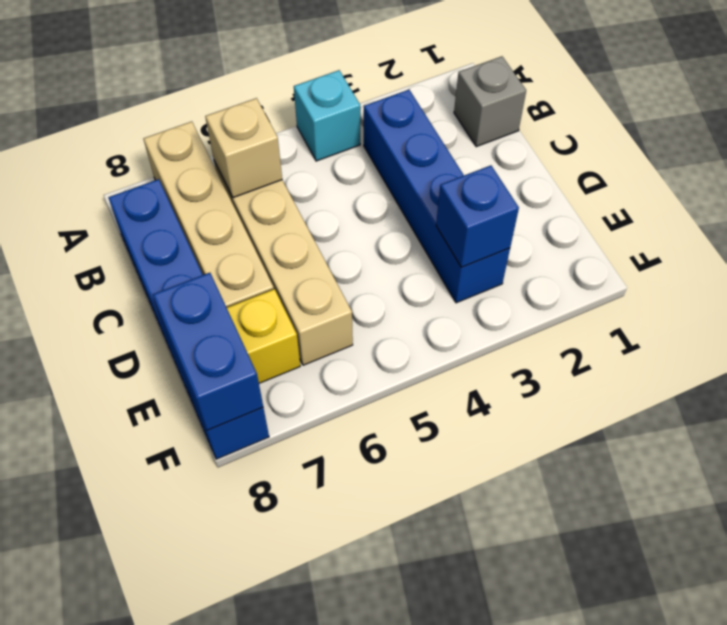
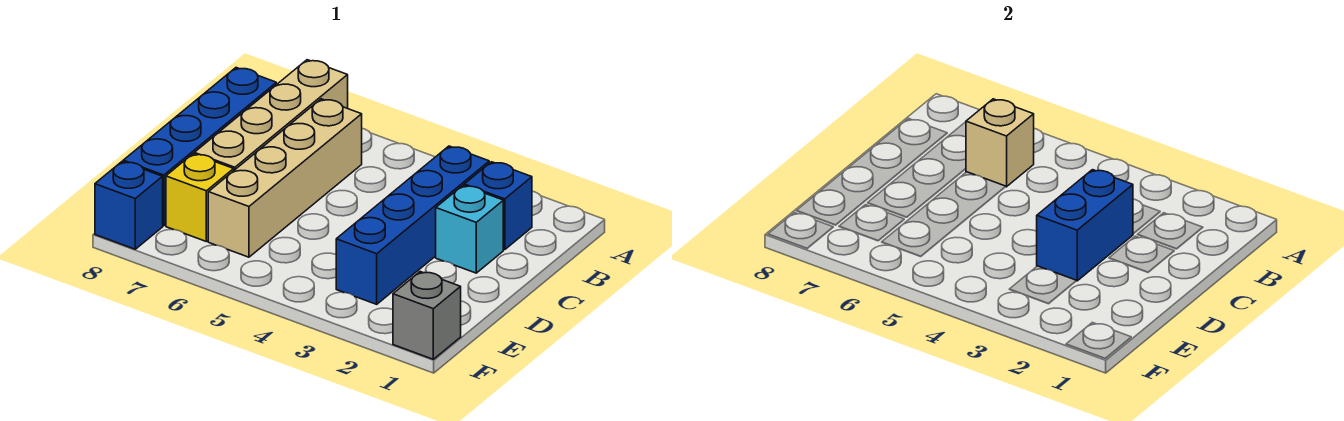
cyan 1x1 brick [294,70,360,161] -> cyan 1x1 brick moved to [436,185,503,273]
grey 1x1 brick [454,56,526,147] -> grey 1x1 brick moved to [393,272,461,359]
blue 1x1 brick [436,165,519,267] -> blue 1x1 brick moved to [464,162,532,250]
blue 1x2 brick [153,273,263,430] -> blue 1x2 brick moved to [1037,170,1133,281]

